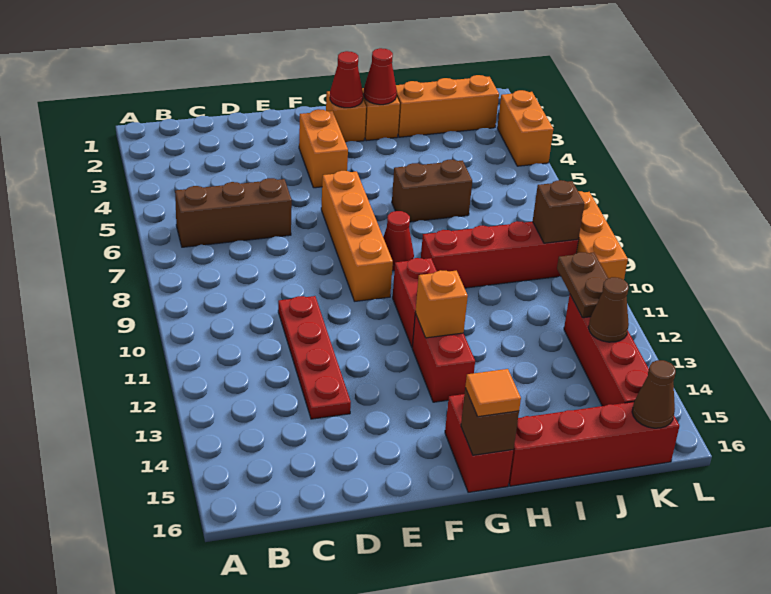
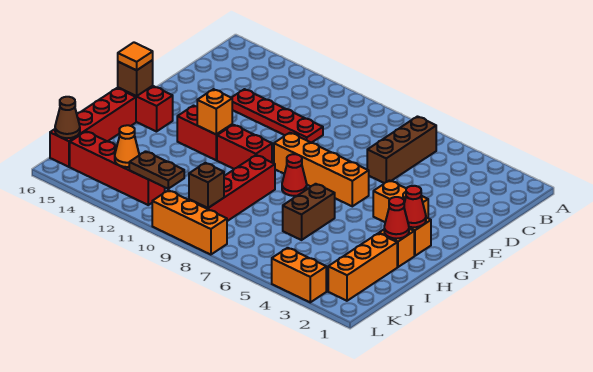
brown 1x1 cone [589,277,629,342] -> orange 1x1 cone [115,125,139,167]

